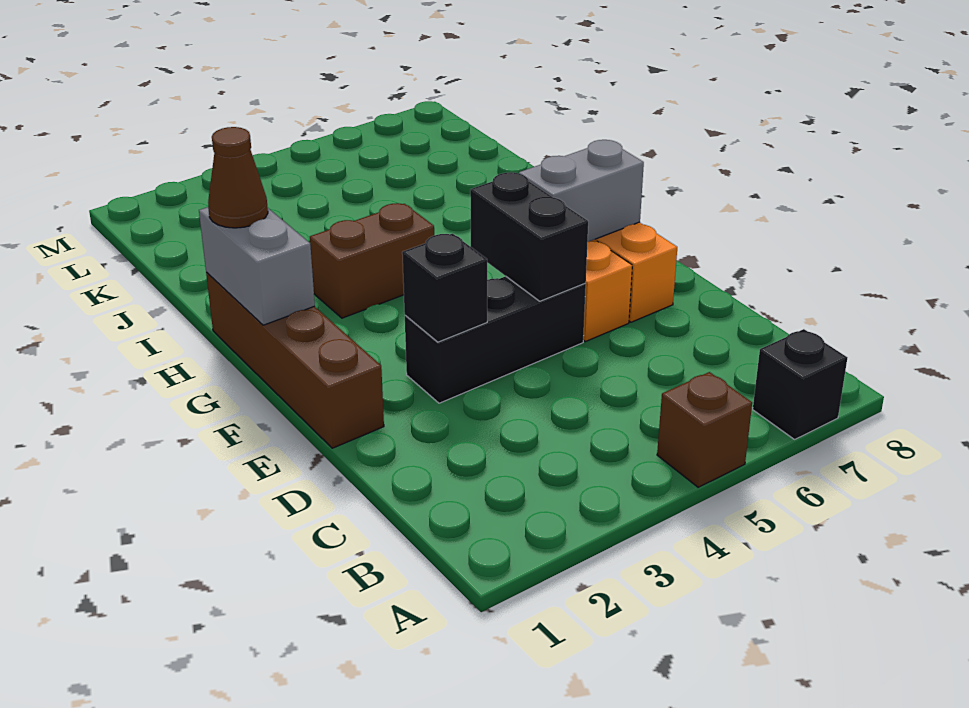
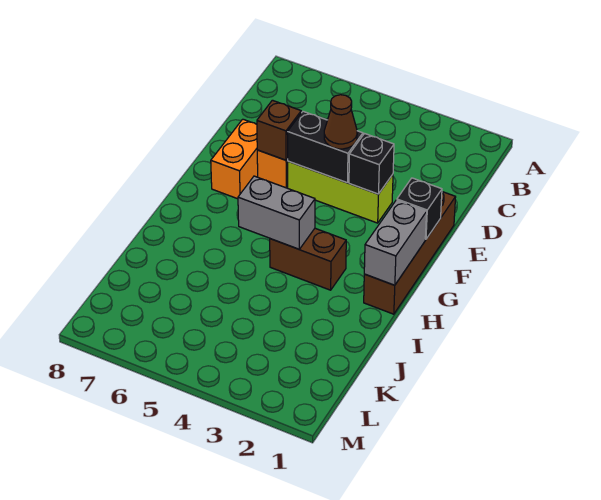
brown 1x1 brick [657,372,752,487] -> brown 1x1 brick moved to [257,100,301,160]
black 1x1 brick [753,329,847,439] -> black 1x1 brick moved to [397,178,442,239]
black 1x3 brick [405,276,586,403] -> lime 1x3 brick [288,161,393,223]
black 1x2 brick [470,172,588,301] -> black 1x2 brick turned to [287,111,363,183]
grey 1x2 brick [519,140,644,242] -> grey 1x2 brick moved to [238,176,315,249]
brown 1x1 cone [208,127,268,228] -> brown 1x1 cone moved to [324,95,357,149]

